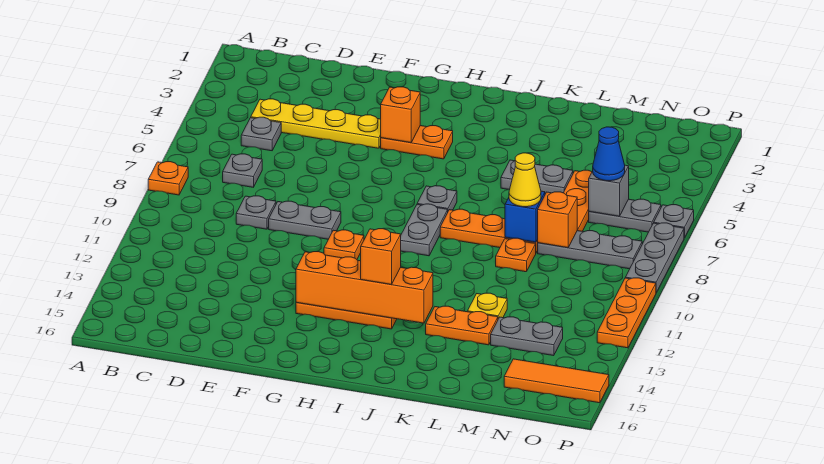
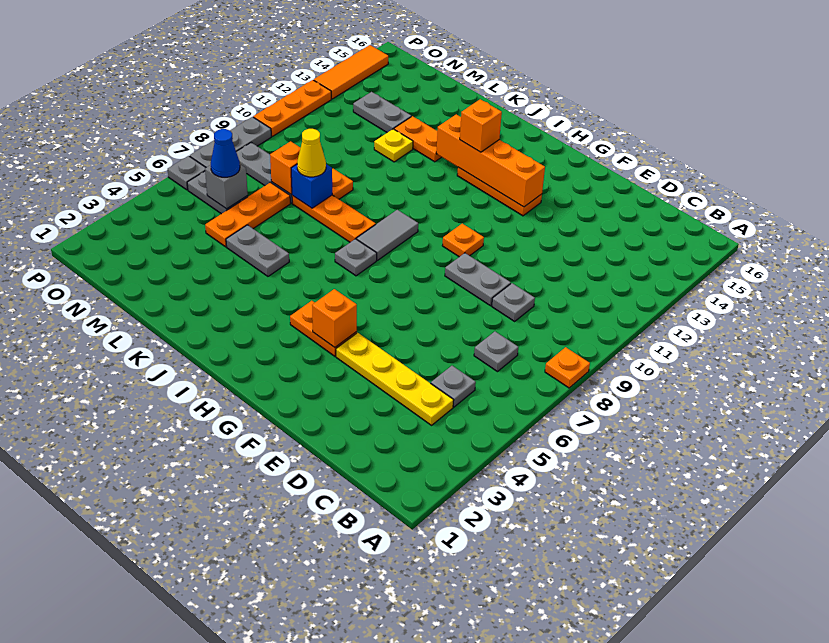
grey 1x2 plate [401,204,448,256] -> grey 1x2 tile [357,210,418,261]
orange 1x3 tile [504,359,609,403] -> orange 1x3 tile turned to [314,45,388,99]

